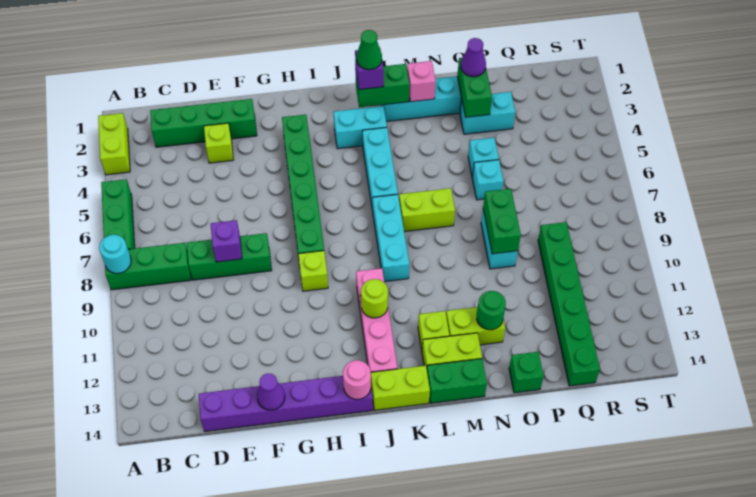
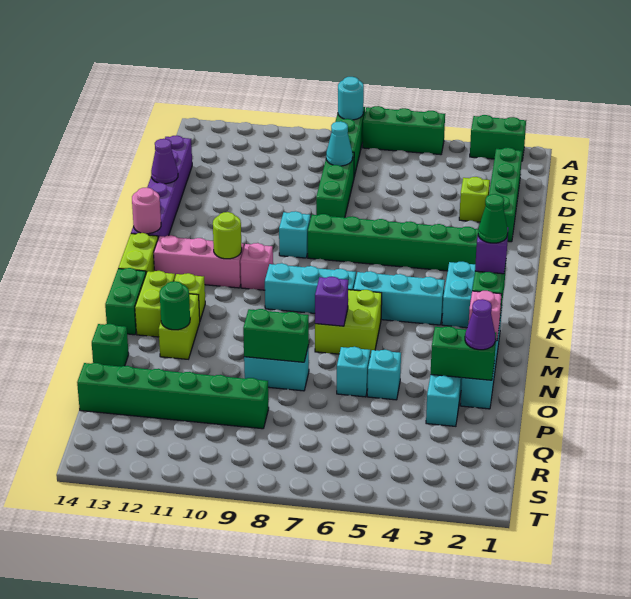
lime 1x2 brick [98,113,130,175] -> green 1x2 brick [470,115,526,160]
none -> cyan 1x1 cone [326,121,353,166]
purple 1x1 brick [211,220,242,262] -> purple 1x1 brick moved to [315,277,348,326]
lime 1x1 brick [298,251,328,291] -> cyan 1x1 brick [279,211,310,258]
lime 1x2 brick [399,188,455,232] -> lime 2x2 brick [315,290,382,356]

